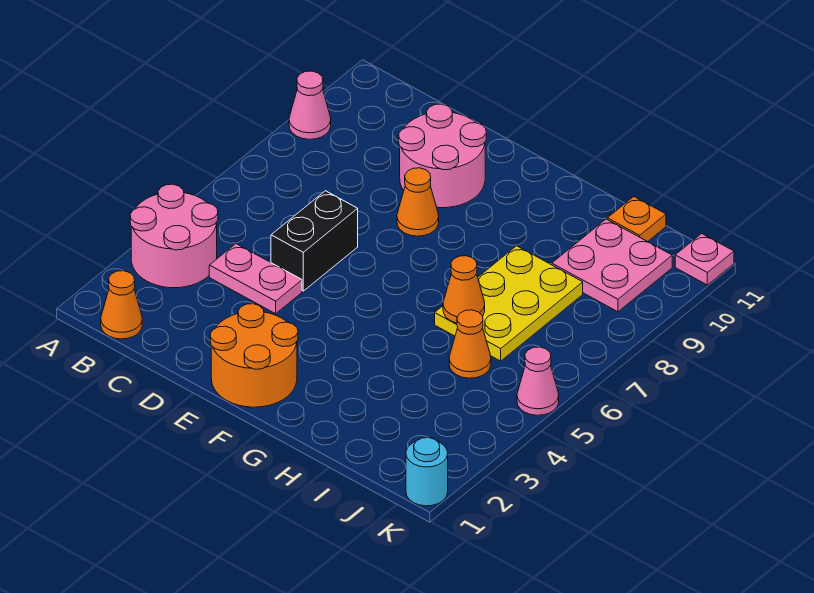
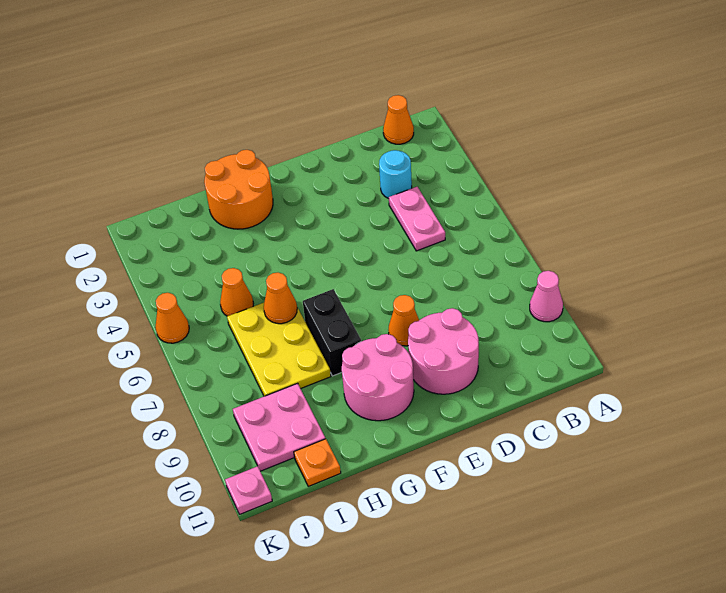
pink 2x2 round brick [130,184,218,288] -> pink 2x2 round brick moved to [342,334,414,421]
pink 1x2 plate [209,244,302,314] -> pink 1x2 plate turned to [389,187,445,251]
black 1x2 brick [271,191,358,291] -> black 1x2 brick moved to [303,289,361,376]
orange 2x2 round brick [210,304,298,407] -> orange 2x2 round brick moved to [204,150,273,229]
cyan 1x1 round brick [406,438,448,506] -> cyan 1x1 round brick moved to [379,150,412,199]
pink 1x1 cone [517,347,559,415] -> orange 1x1 cone [155,293,189,343]

